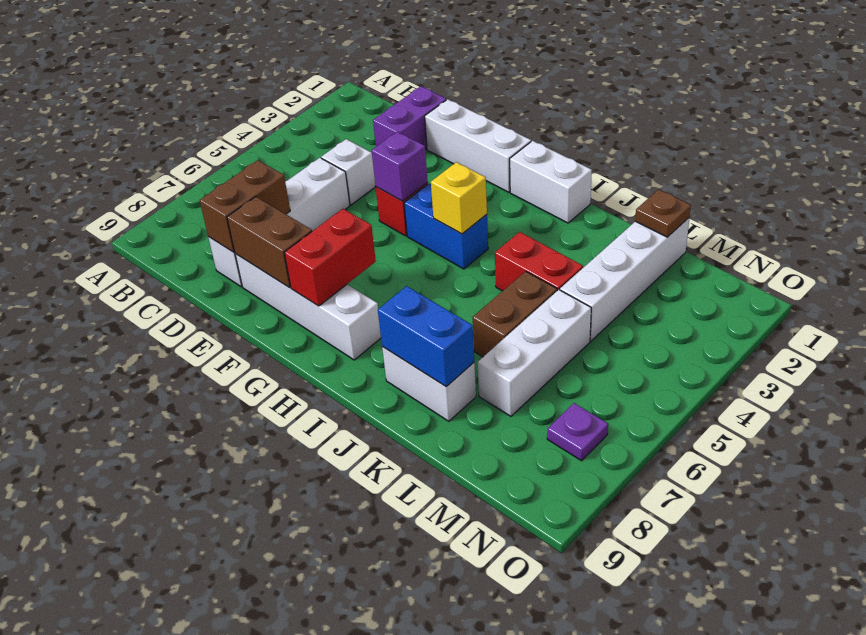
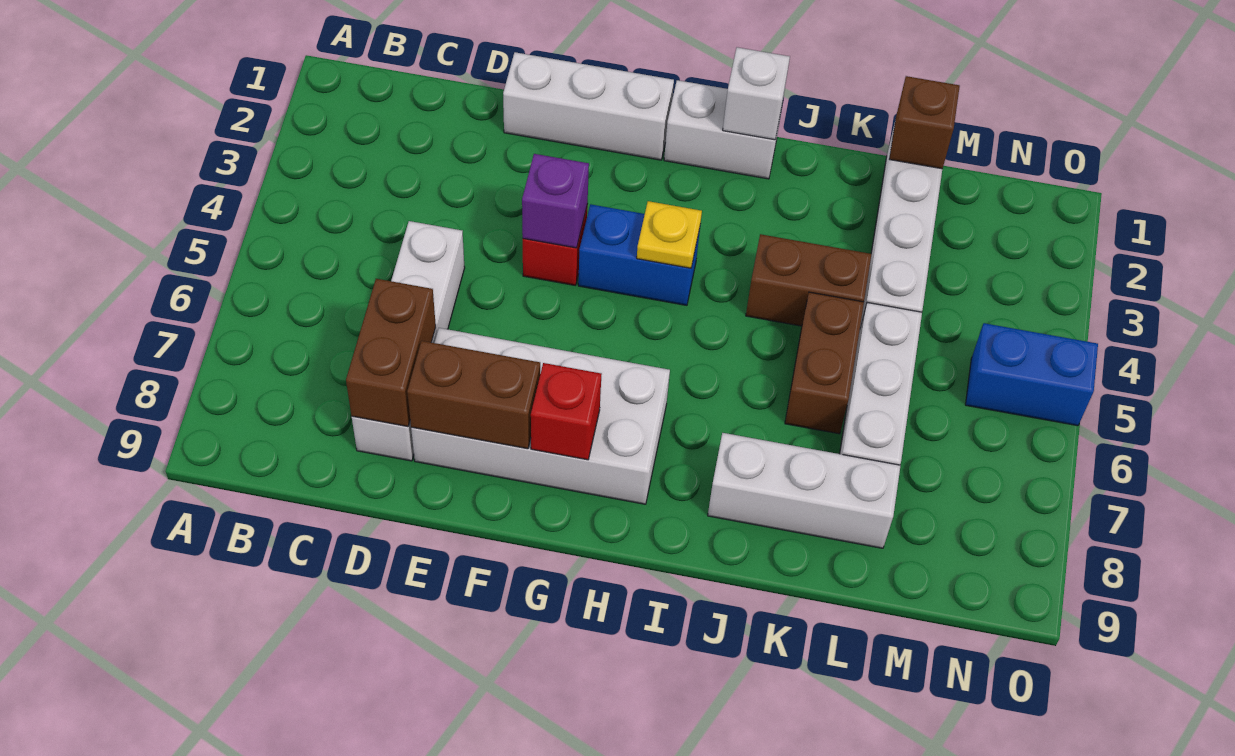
purple 1x2 brick [373,86,446,150] -> none
white 1x1 brick [321,139,376,205] -> white 1x1 brick moved to [723,47,790,140]
white 1x4 brick [235,254,381,360] -> white 2x4 brick [411,328,670,504]
red 1x2 brick [284,209,376,306] -> red 1x1 brick [531,363,601,460]
yellow 1x1 brick [431,162,487,234] -> yellow 1x1 plate [637,201,702,268]
red 1x2 brick [495,232,583,291] -> brown 1x2 brick [746,234,872,326]
white 1x2 brick [382,347,476,421] -> white 1x3 brick [708,433,901,548]
blue 1x2 brick [378,286,474,387] -> blue 1x2 brick moved to [966,323,1098,426]
brown 1x1 plate [635,189,691,237] -> brown 1x1 brick [889,76,960,169]
purple 1x1 plate [547,403,608,461] -> none

